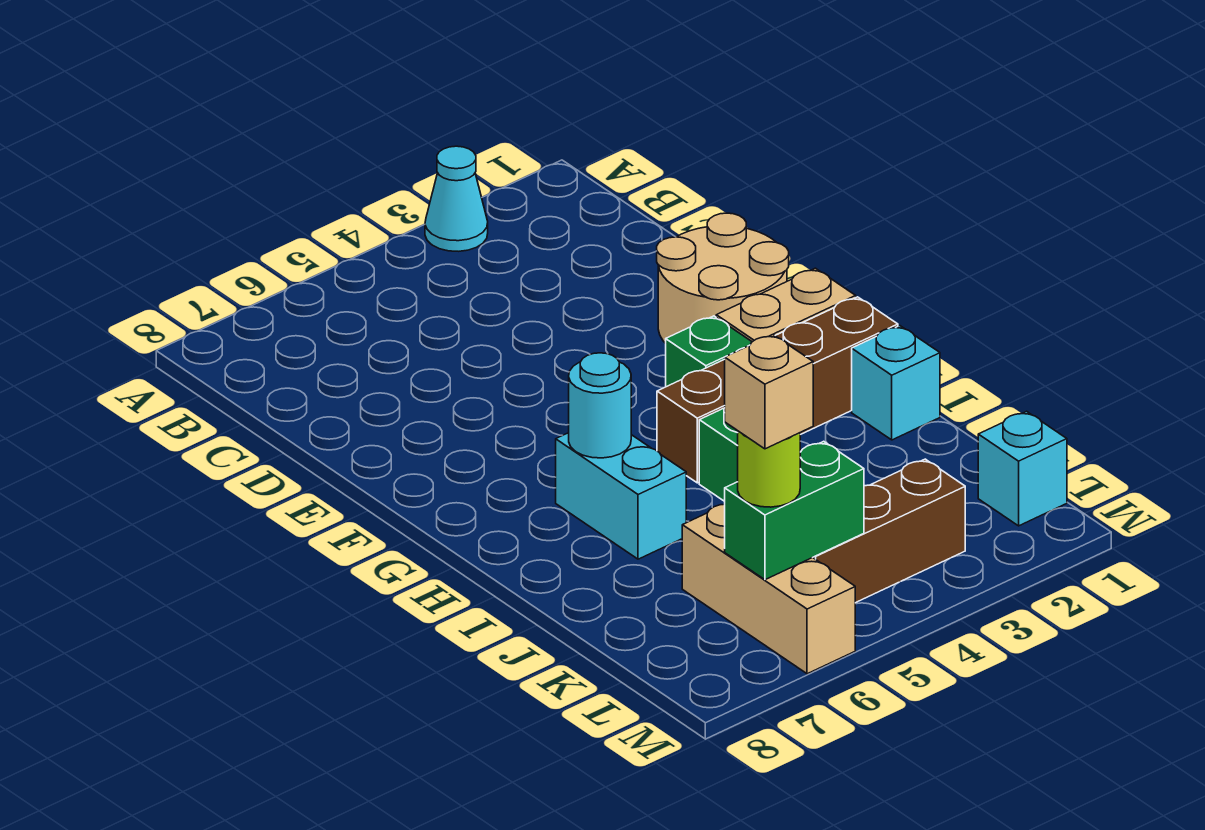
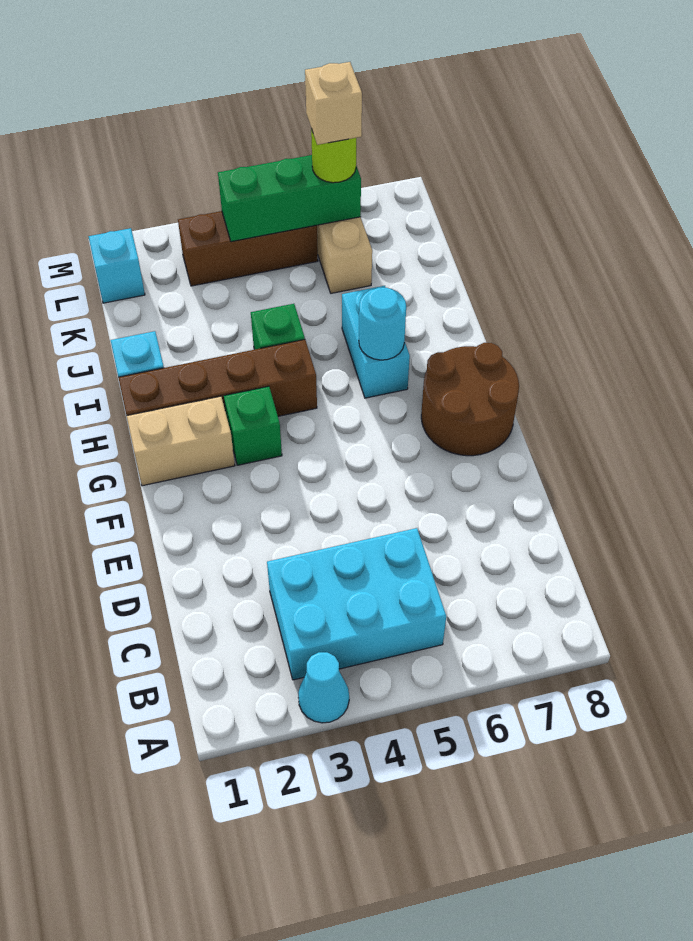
none -> cyan 2x3 brick [267,528,446,680]
tan 2x2 round brick [657,213,789,343] -> none
none -> brown 2x2 round brick [421,343,519,456]
green 1x2 brick [725,441,864,580] -> green 1x3 brick [218,155,361,242]

